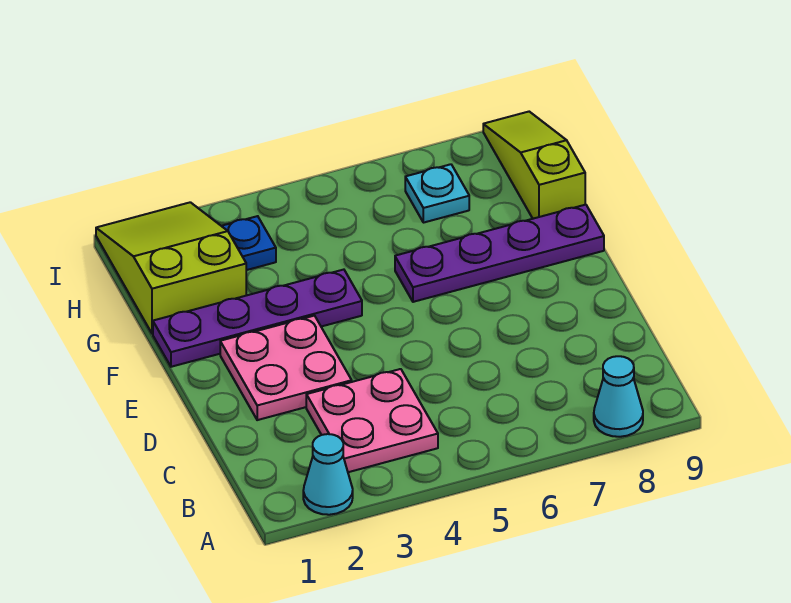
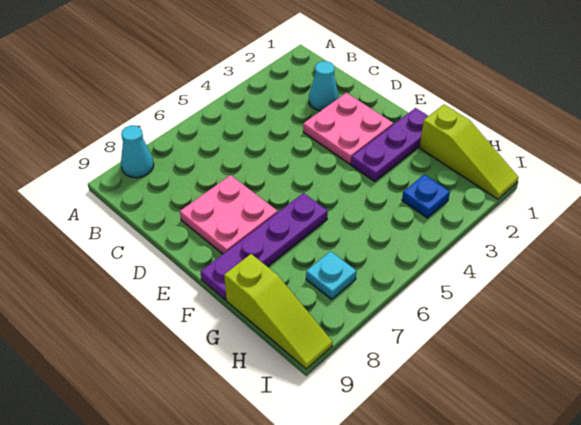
cyan 1x1 cone [303,434,353,515] -> cyan 1x1 cone moved to [309,61,339,111]
pink 2x2 plate [306,369,438,472] -> pink 2x2 plate moved to [180,175,278,254]
purple 1x4 plate [153,270,362,367] -> purple 1x3 plate [351,108,428,182]
lime 2x3 slope [96,202,246,334] -> lime 1x3 slope [420,105,519,199]

